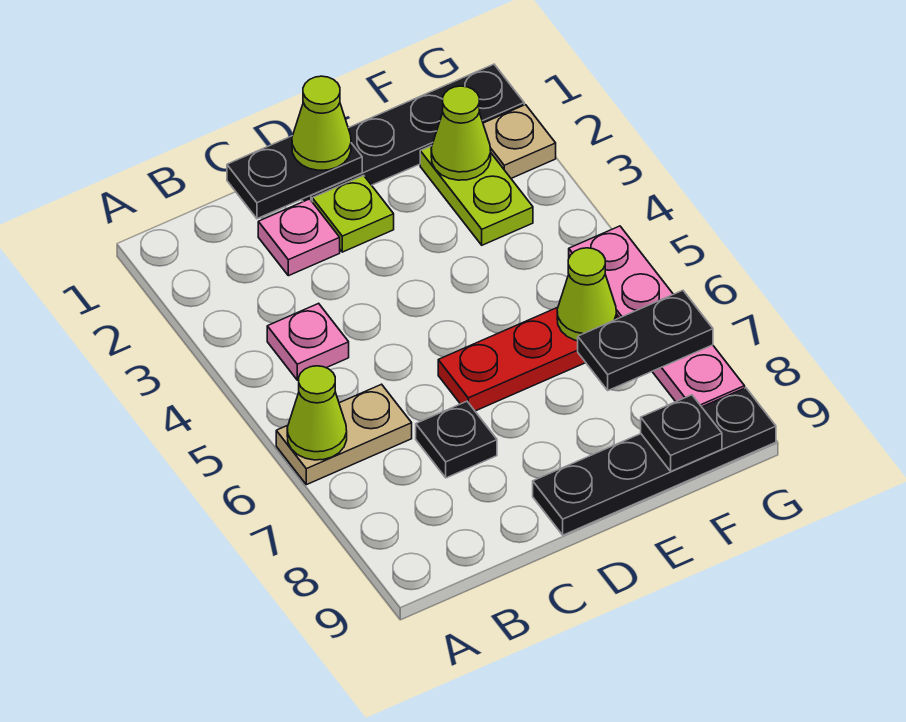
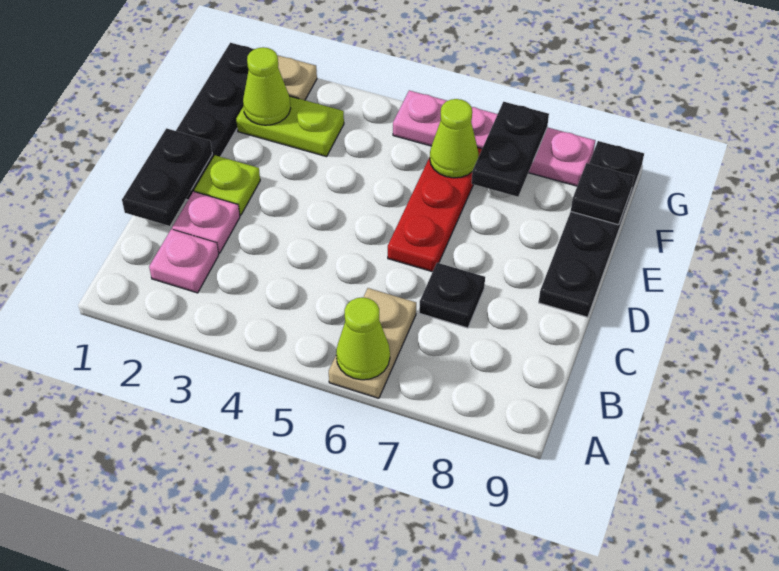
pink 1x1 plate [267,303,349,380] -> pink 1x1 plate moved to [149,229,219,293]
lime 1x1 cone [292,76,351,170] -> none

